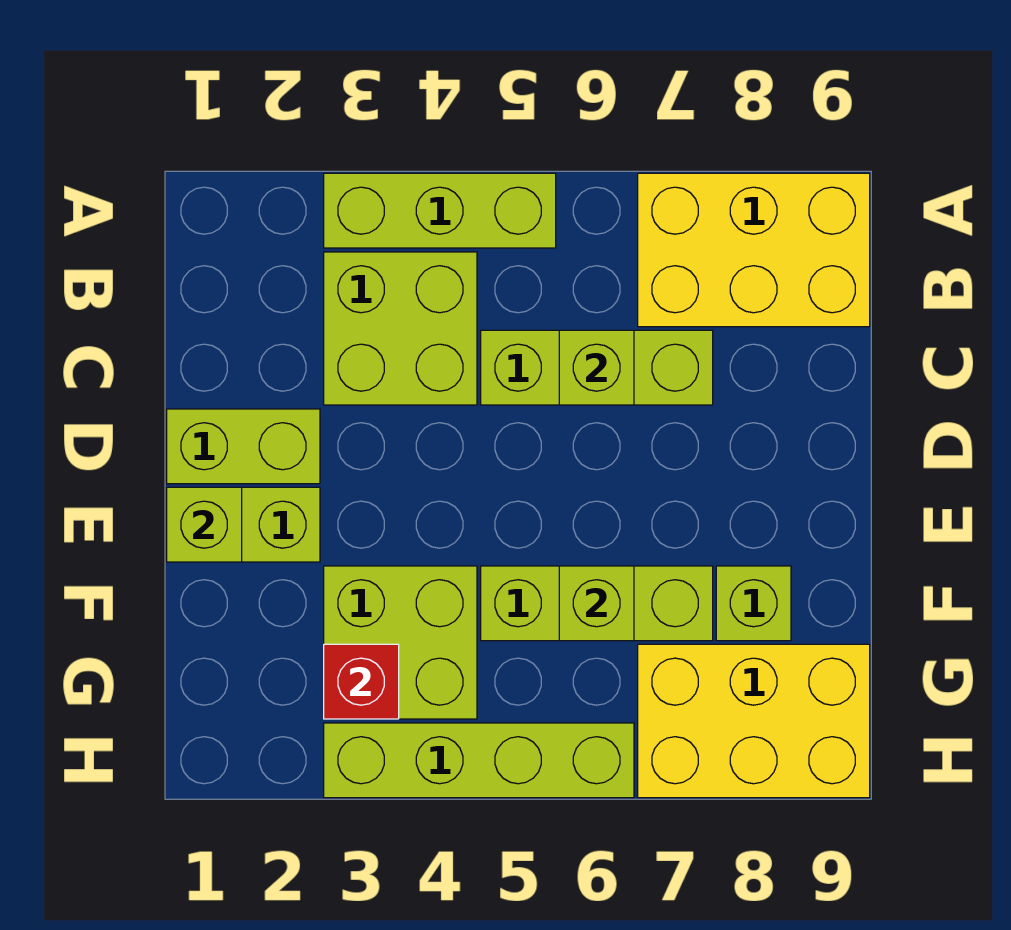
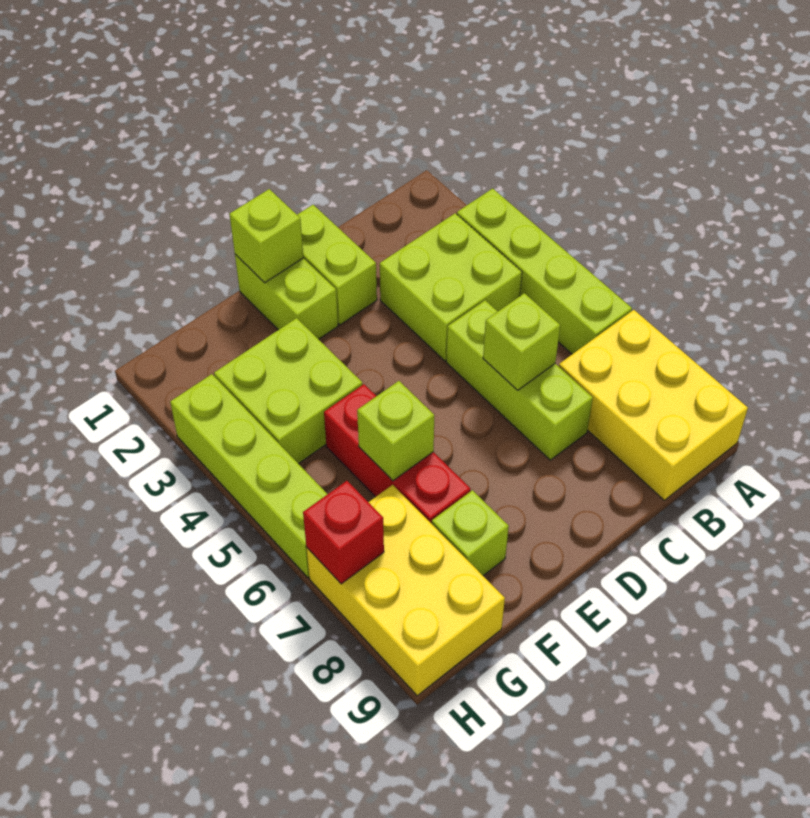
lime 1x3 brick [324,173,556,248] -> lime 1x4 brick [457,188,632,354]
lime 1x3 brick [481,566,713,641] -> red 1x3 brick [324,384,471,524]
red 1x1 brick [324,644,399,719] -> red 1x1 brick moved to [303,481,384,584]

